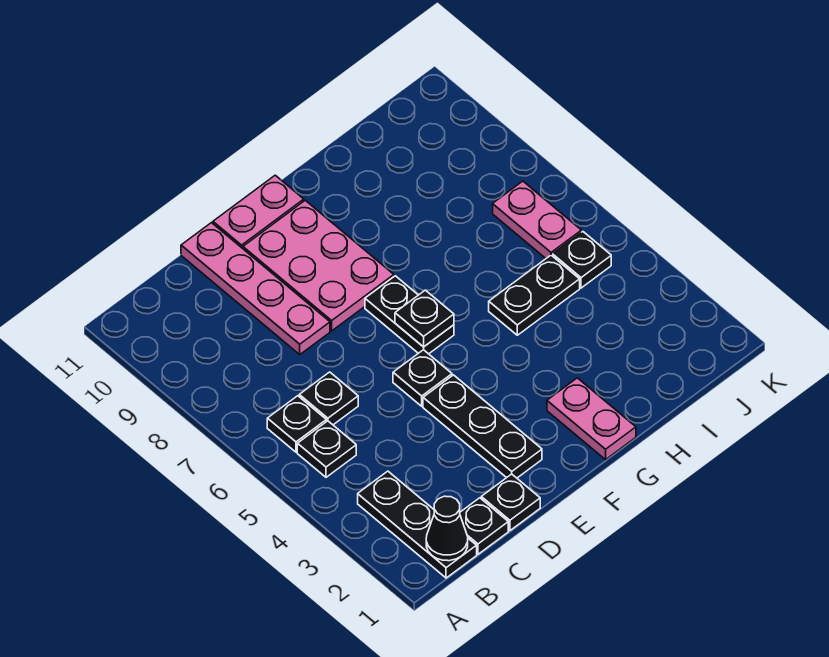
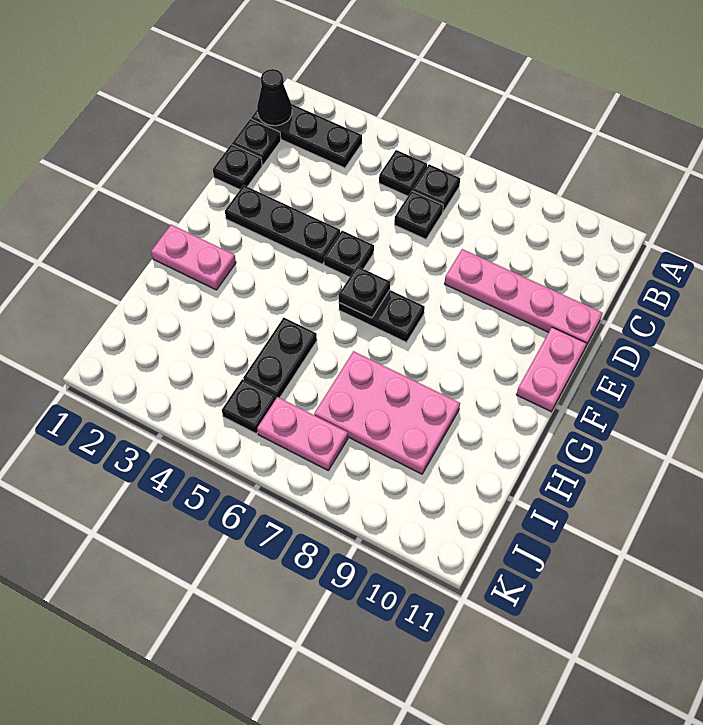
pink 2x3 plate [243,200,394,331] -> pink 2x3 plate moved to [314,351,460,474]

